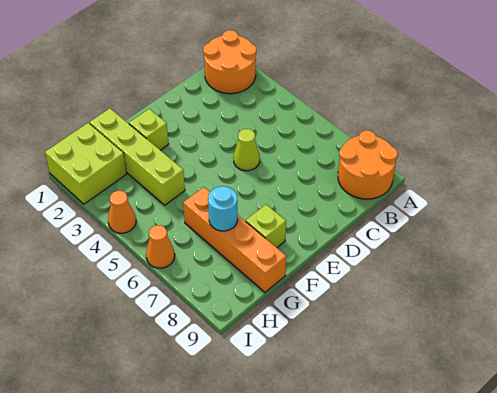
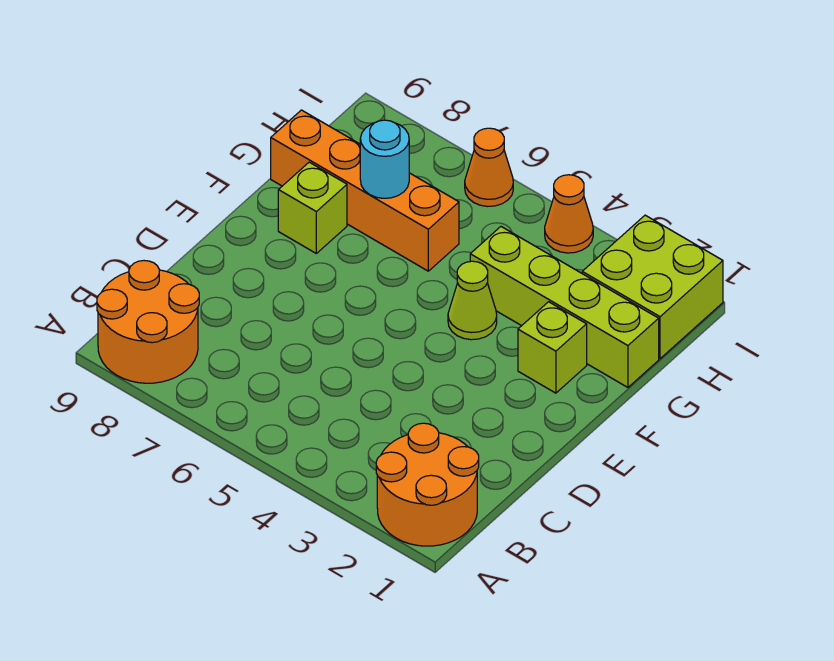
lime 1x1 cone [234,129,260,171] -> lime 1x1 cone moved to [448,261,497,340]

